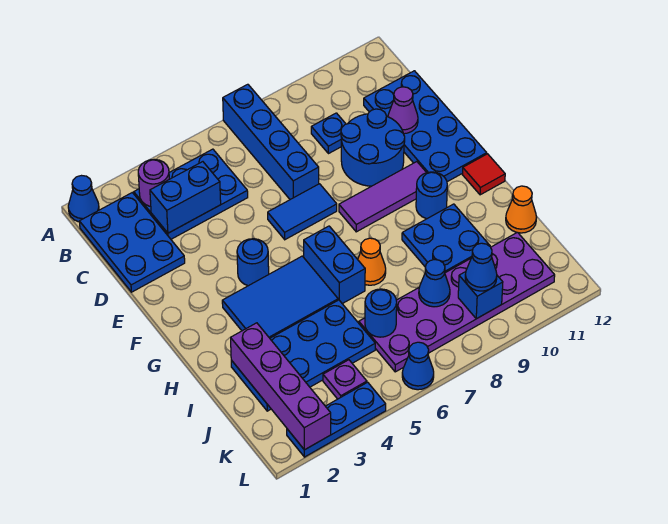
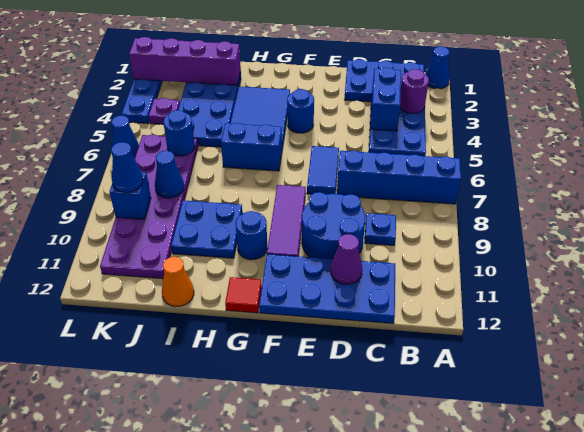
orange 1x1 cone [358,238,386,285] -> none

